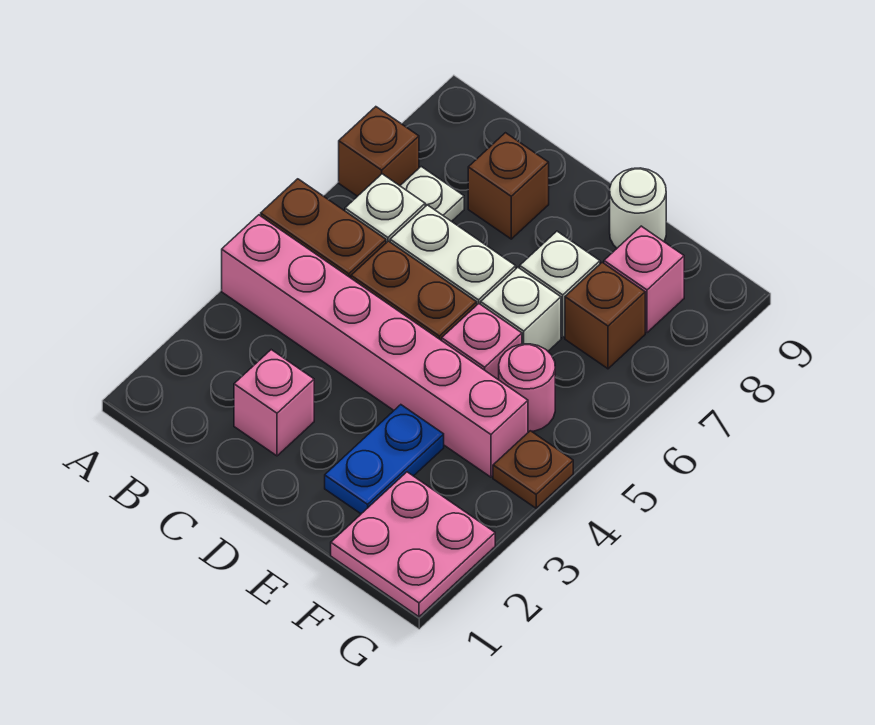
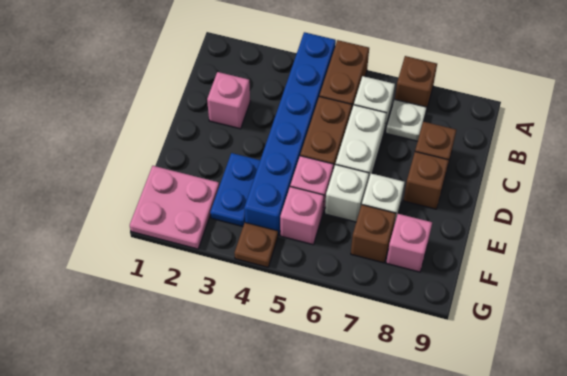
pink 1x6 brick [222,215,528,477] -> blue 1x6 brick [244,32,336,235]
none -> brown 1x1 brick [403,152,449,209]
blue 1x2 plate [325,405,444,514] -> blue 1x2 plate turned to [210,153,260,227]
white 1x1 round brick [610,168,666,248] -> none
pink 1x1 round brick [499,344,555,432] -> pink 1x1 brick [280,187,324,245]

